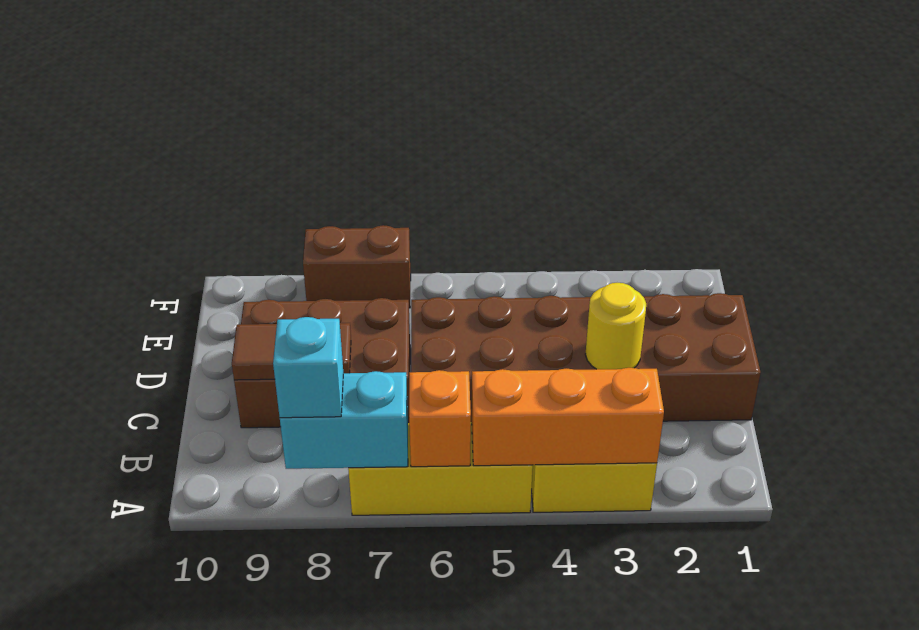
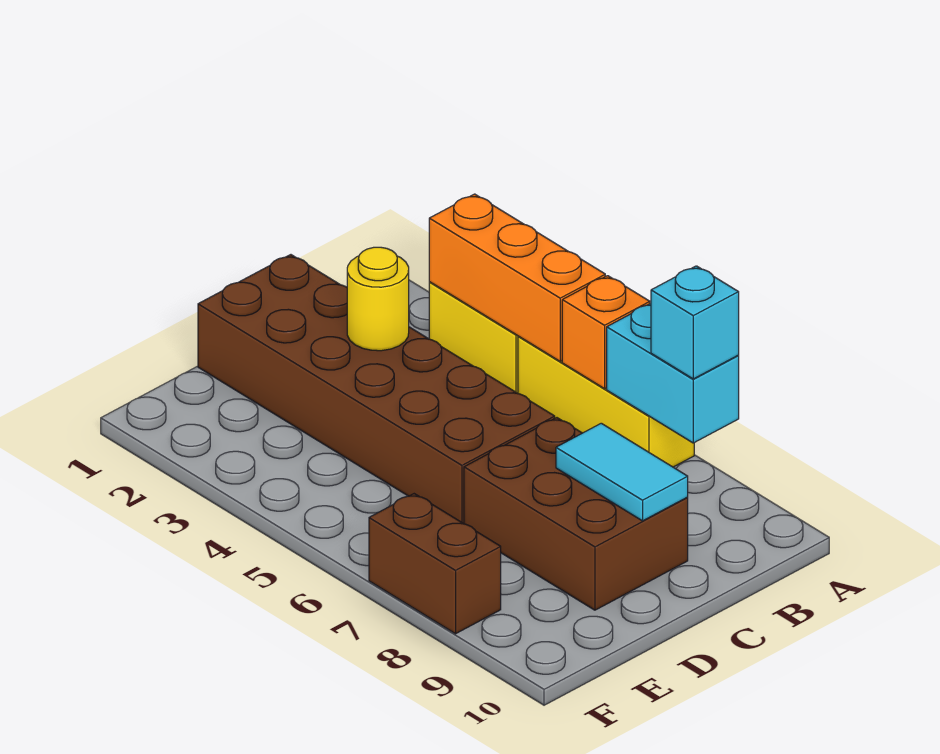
brown 1x2 tile [232,323,351,380] -> cyan 1x2 tile [556,423,688,521]

